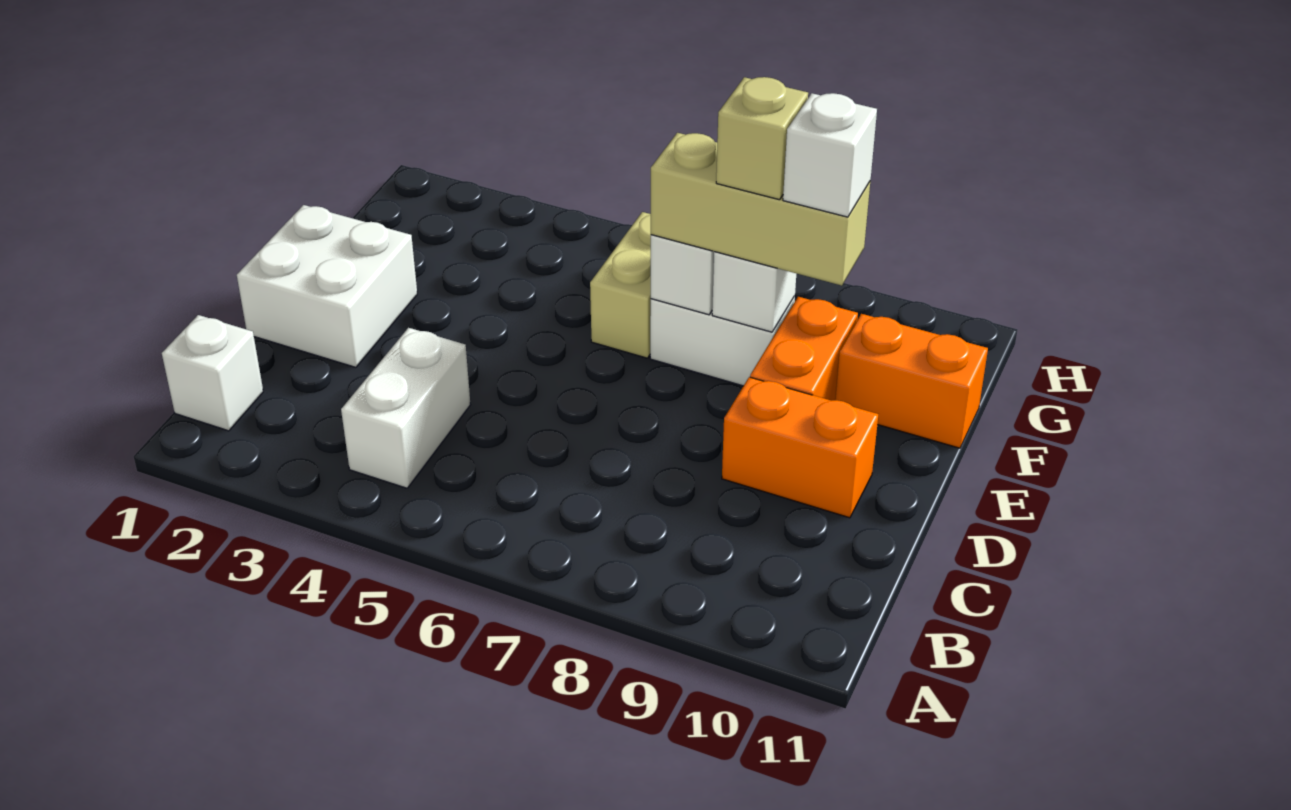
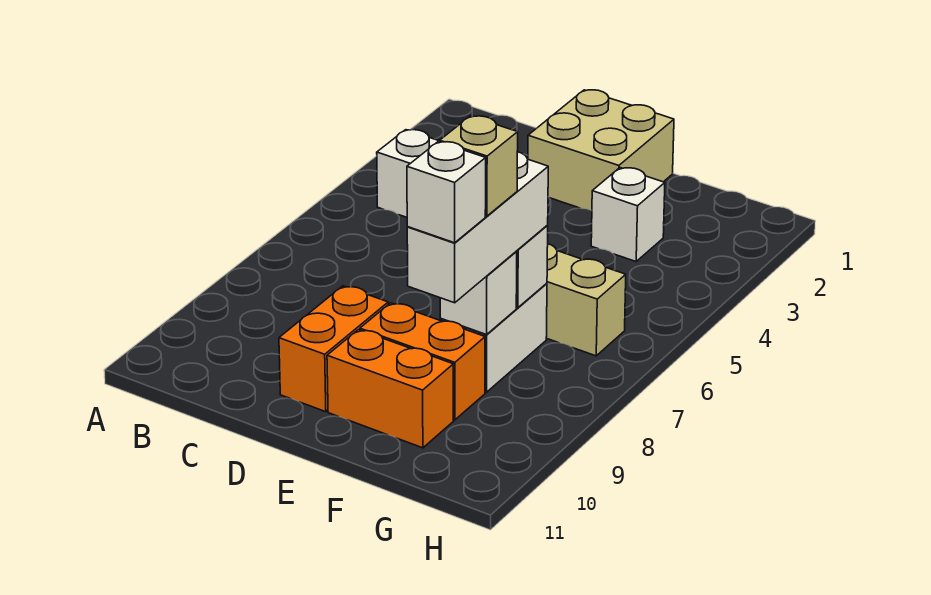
white 1x1 brick [162,315,263,431] -> white 1x1 brick moved to [591,168,665,261]
white 2x2 brick [237,205,417,367] -> tan 2x2 brick [528,90,674,210]
tan 1x3 brick [651,133,870,286] -> white 1x3 brick [407,152,548,303]
orange 1x2 brick [835,314,988,448] -> orange 1x2 brick turned to [327,330,453,448]

